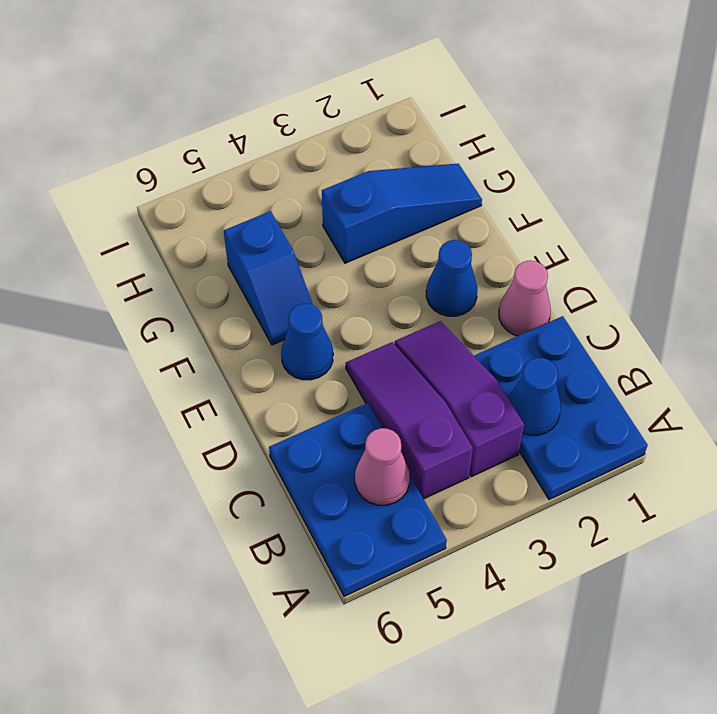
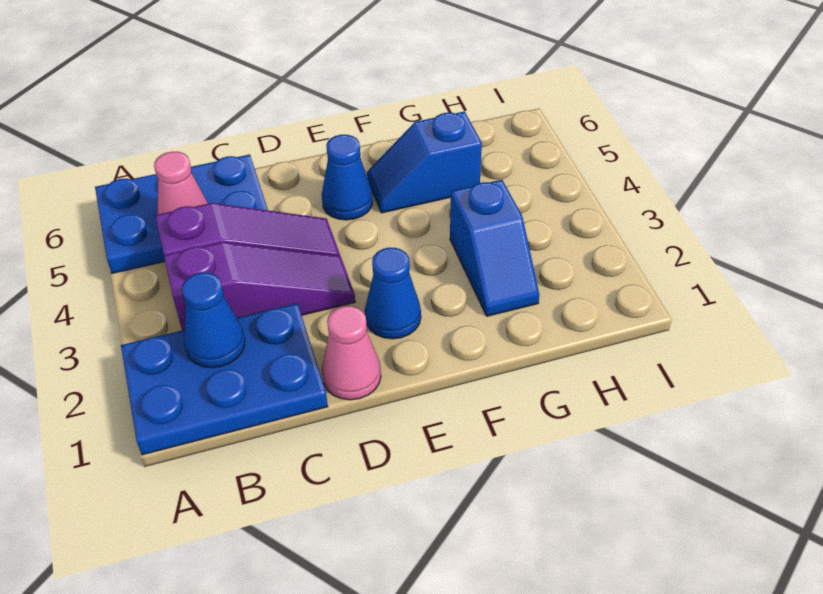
blue 1x3 slope [322,164,482,263] -> blue 1x2 slope [450,180,539,316]

